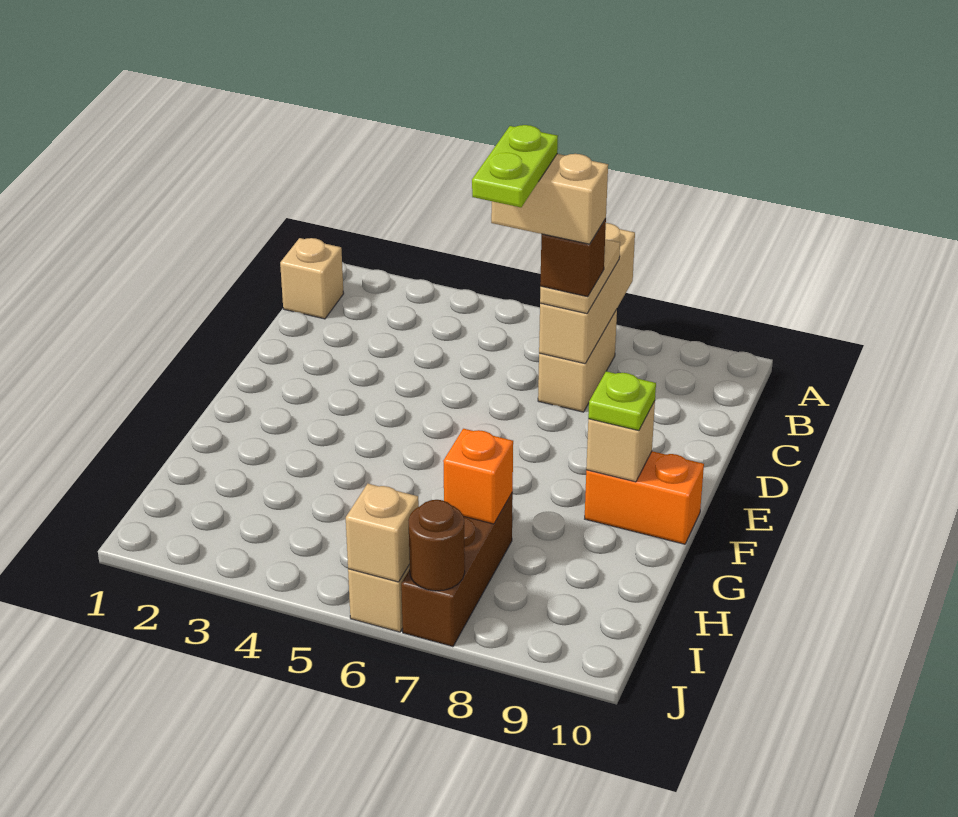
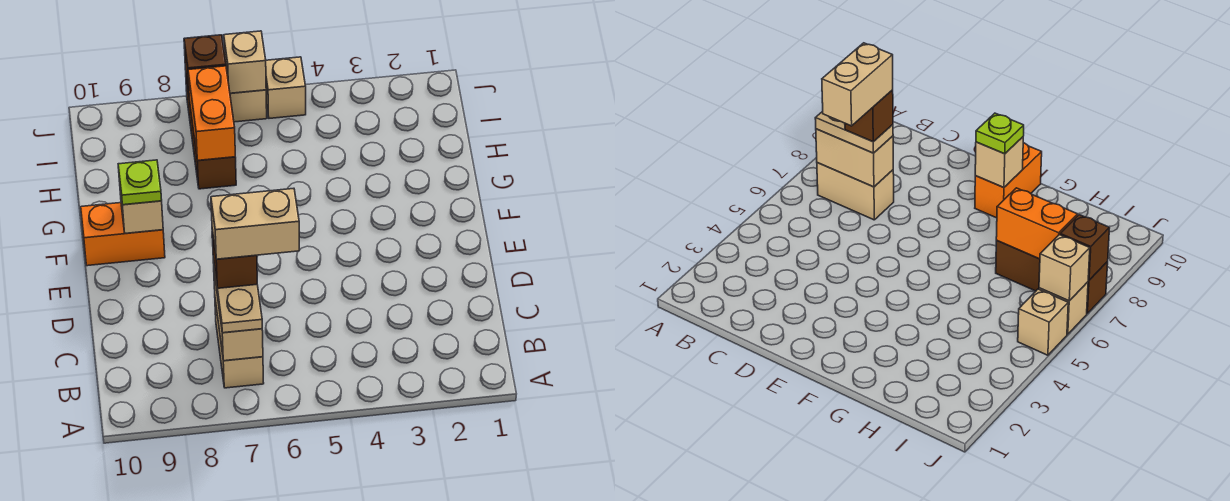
tan 1x3 brick [539,223,635,364] -> tan 1x2 brick [214,273,263,361]
tan 1x1 brick [280,238,344,319] -> tan 1x1 brick moved to [266,57,306,118]
lime 1x2 plate [472,125,558,207] -> none
orange 1x1 brick [443,429,513,524] -> orange 1x2 brick [188,66,235,161]
brown 1x1 round brick [408,500,465,591] -> brown 1x1 brick [184,35,226,92]

